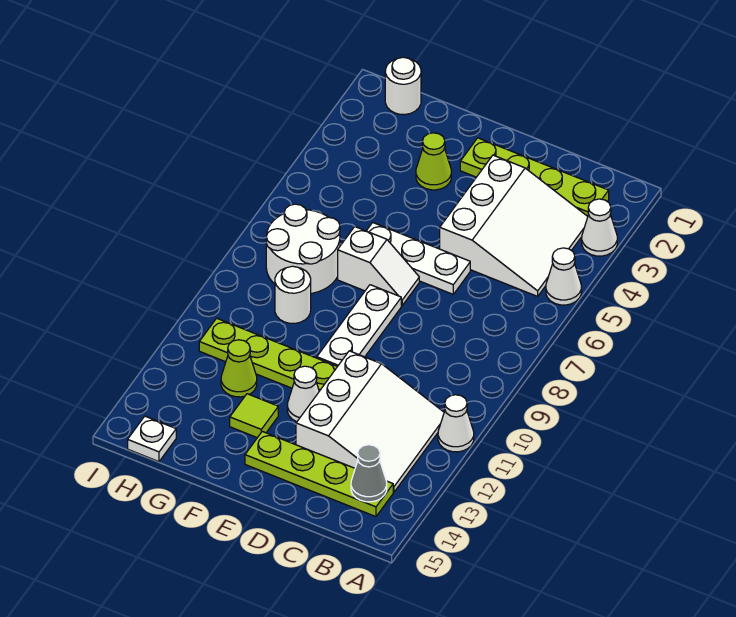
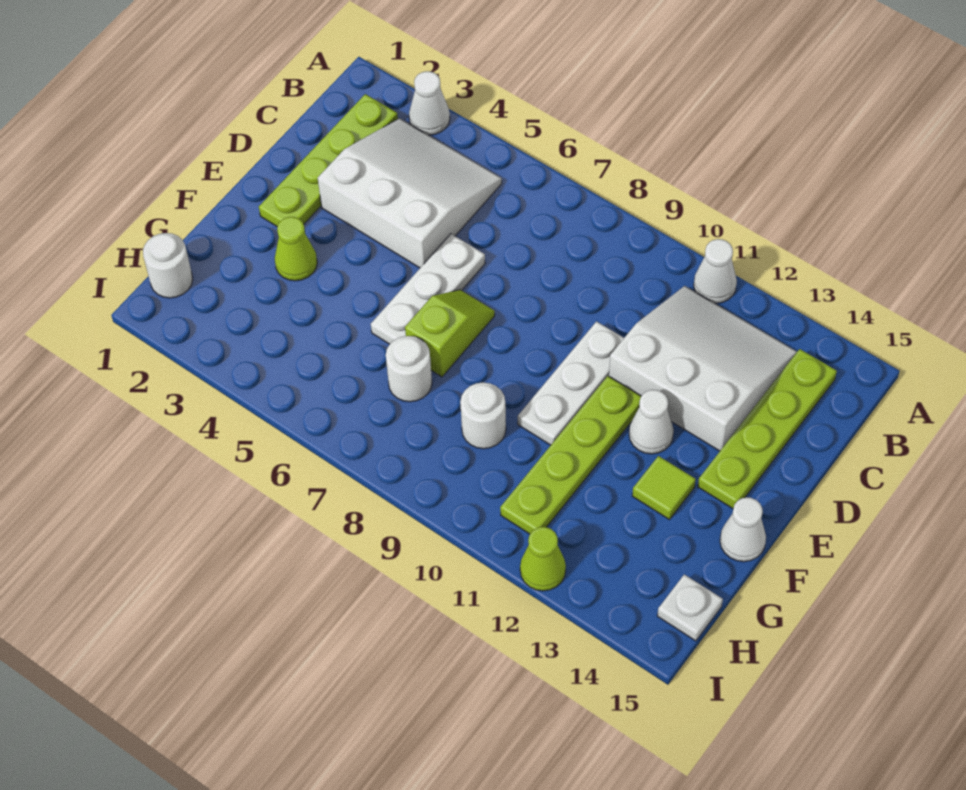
white 1x1 cone [546,248,581,305] -> white 1x1 cone moved to [720,497,766,562]
grey 1x1 cone [351,445,387,502] -> none
white 1x2 slope [338,227,419,306] -> lime 1x2 slope [405,290,495,377]
white 1x3 plate [317,285,401,367] -> white 1x3 plate turned to [518,321,624,445]
white 2x2 round brick [266,204,340,293] -> white 1x1 round brick [386,336,432,402]
lime 1x1 cone [221,340,257,397] -> lime 1x1 cone moved to [520,527,566,591]

